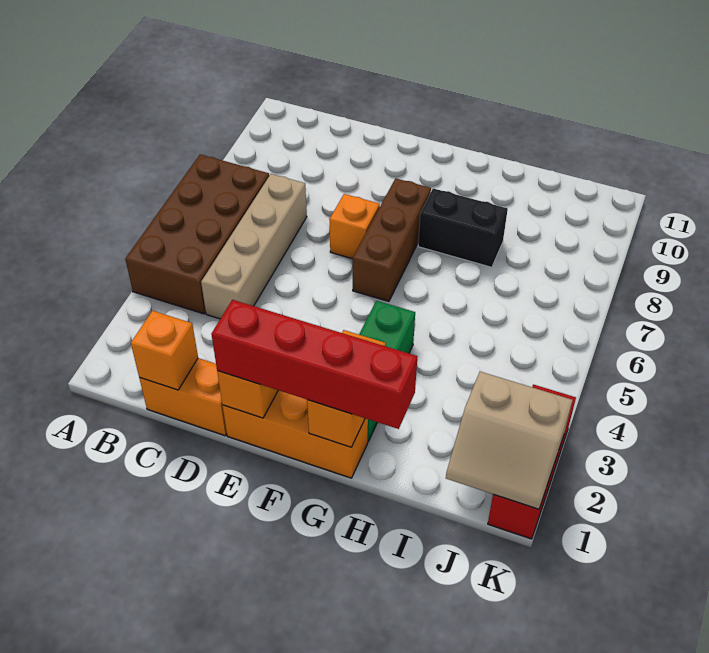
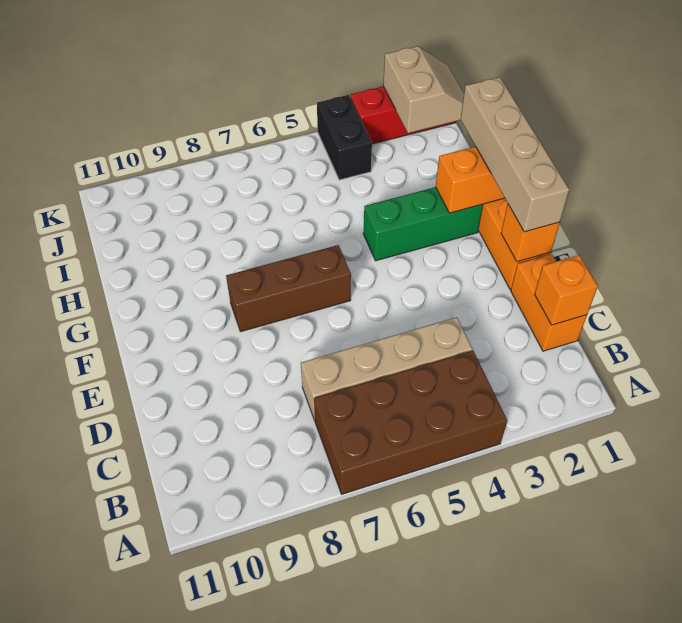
red 1x4 brick [212,300,417,429] -> tan 1x4 brick [461,77,569,232]
orange 1x1 brick [329,194,380,259] -> none
black 1x2 brick [418,188,508,267] -> black 1x2 brick moved to [317,95,372,180]

